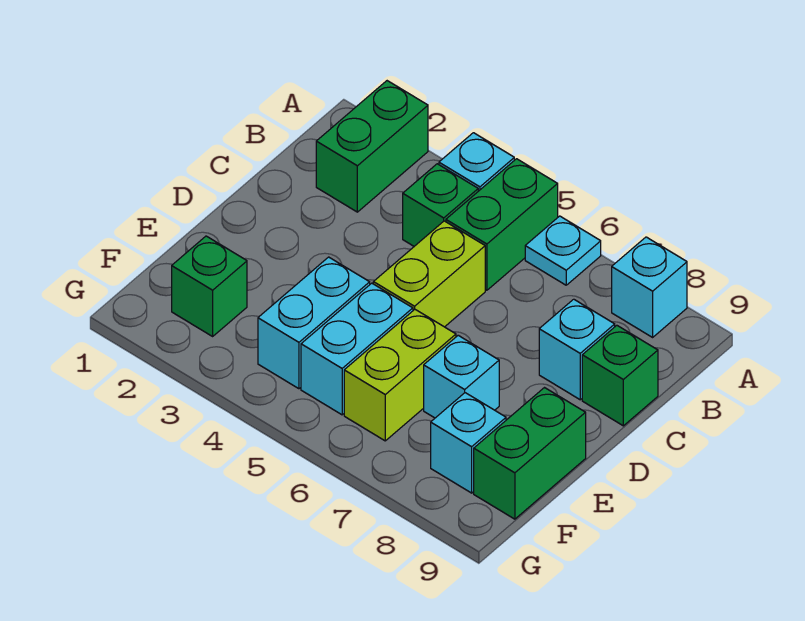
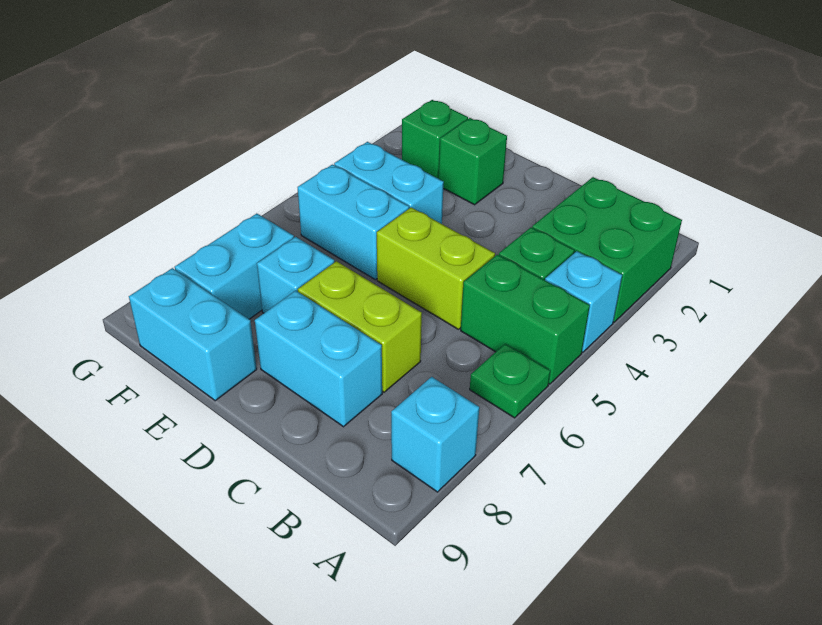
green 1x2 brick [316,81,428,212] -> green 2x2 brick [532,177,682,322]
cyan 1x1 plate [525,216,601,285] -> green 1x1 plate [470,344,550,418]
cyan 1x1 brick [539,299,615,400] -> cyan 1x2 brick [255,291,382,427]
green 1x1 brick [582,325,658,426] -> green 1x1 brick moved to [439,118,507,205]
lime 1x2 brick [344,310,456,441] -> lime 1x2 brick moved to [298,261,422,392]
green 1x2 brick [474,388,586,519] -> cyan 1x2 brick [129,268,257,401]
cyan 1x1 brick [431,393,506,493] -> cyan 1x2 brick [175,214,294,319]

